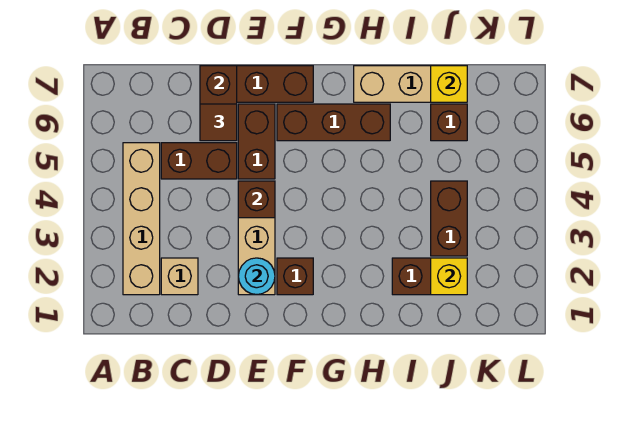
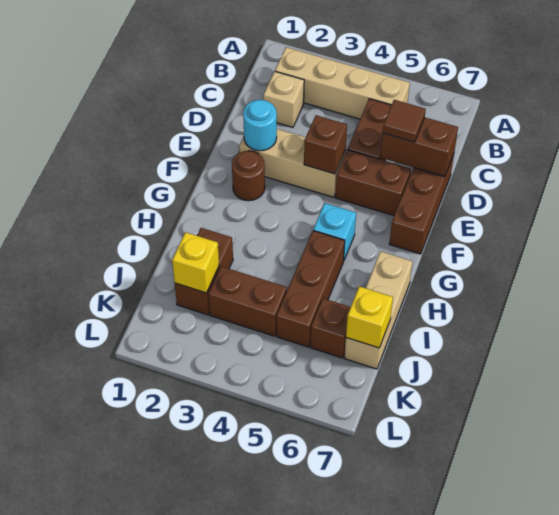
brown 1x1 brick [277,258,313,295] -> brown 1x1 round brick [232,151,265,201]
brown 1x3 brick [277,104,390,141] -> brown 1x3 brick moved to [277,231,345,347]
none -> cyan 1x1 brick [313,203,356,261]

